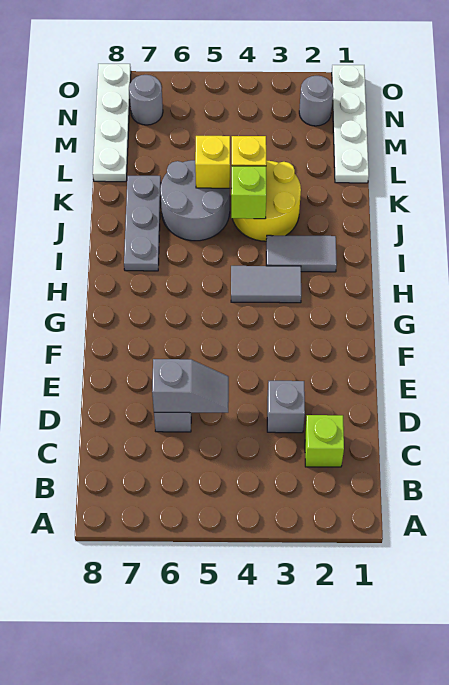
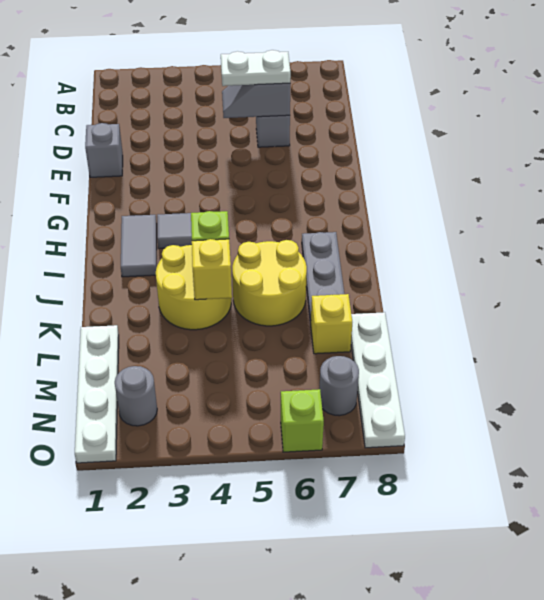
lime 1x1 brick [305,415,344,467] -> lime 1x1 brick moved to [281,389,324,452]
grey 1x1 brick [267,381,305,433] -> grey 1x1 brick moved to [85,123,123,177]
none -> white 1x2 plate [221,50,291,86]
grey 1x2 tile [266,235,337,272] -> grey 1x2 tile turned to [121,215,157,277]
grey 2x2 round brick [160,160,230,241] -> yellow 2x2 round brick [232,240,307,326]
yellow 1x1 brick [195,136,230,188] -> yellow 1x1 brick moved to [311,294,352,354]

